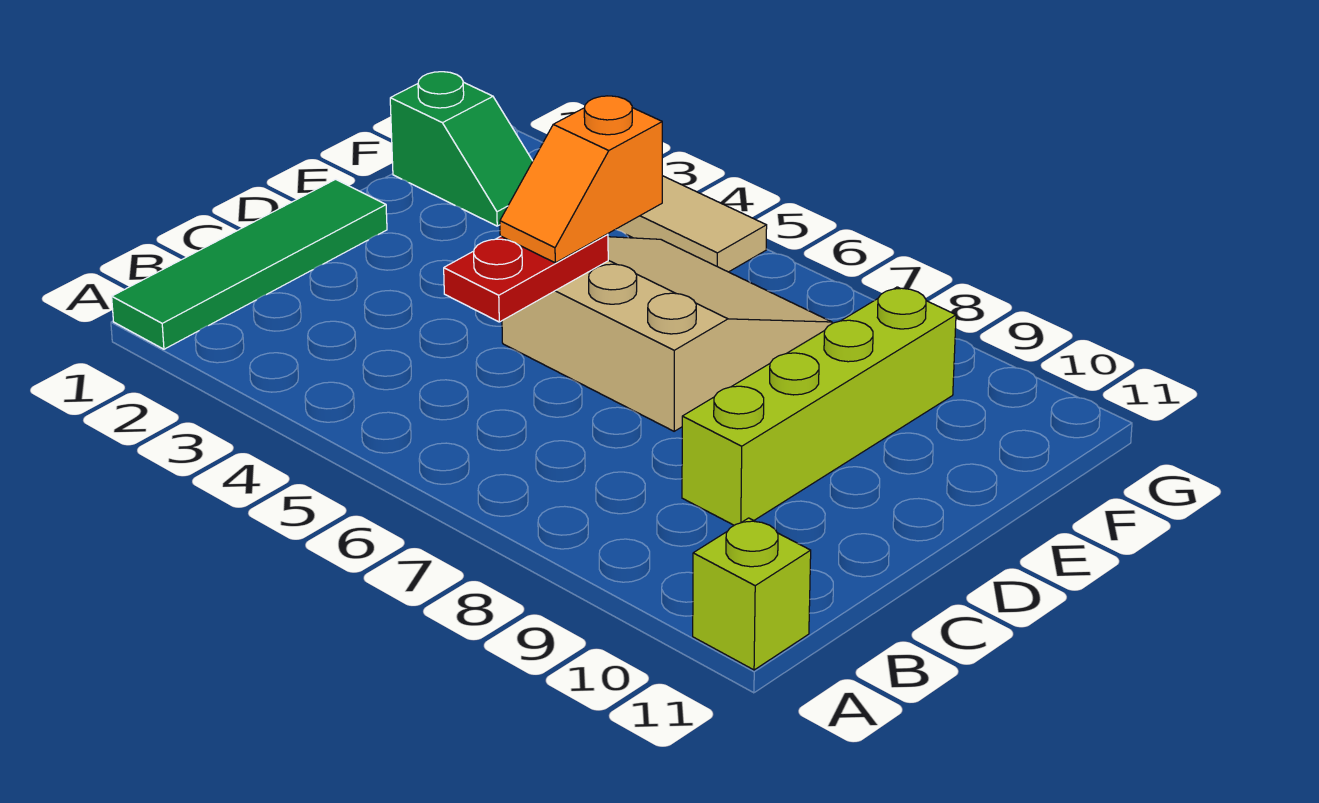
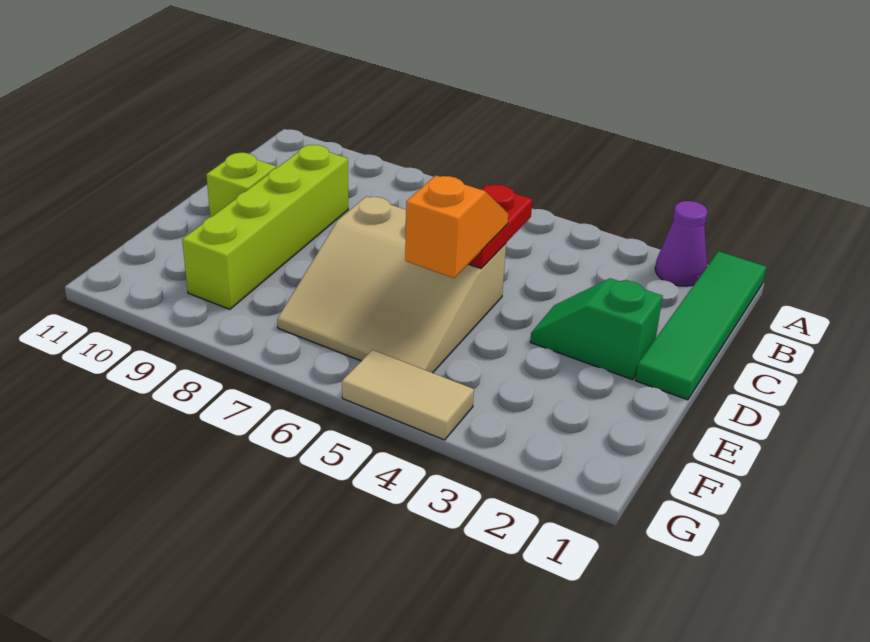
none -> purple 1x1 cone [655,201,707,286]
lime 1x1 brick [693,518,811,670] -> lime 1x1 brick moved to [206,153,276,217]
green 1x2 slope [390,72,533,226] -> green 1x2 slope moved to [530,278,663,380]

